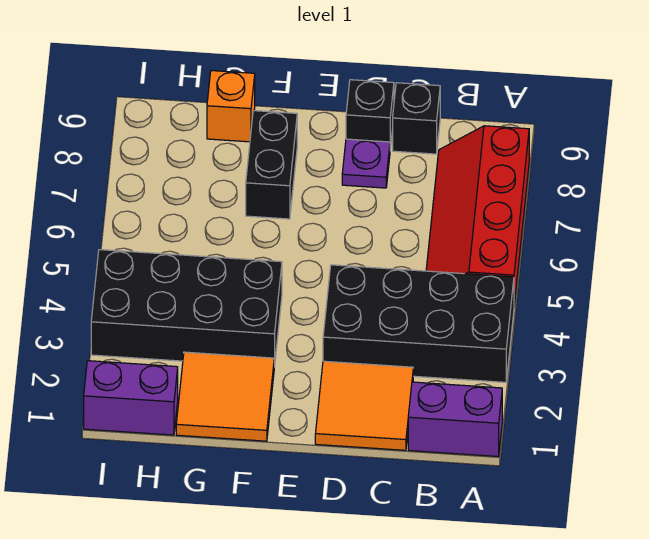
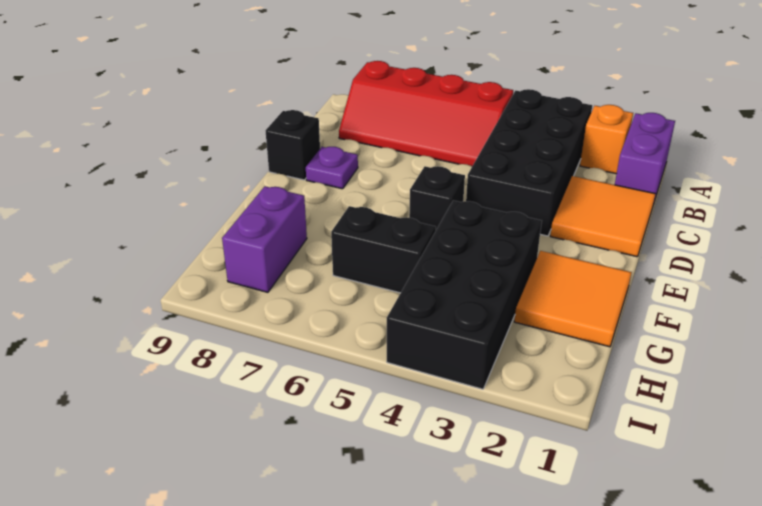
black 1x1 brick [393,83,440,154] -> black 1x1 brick moved to [409,166,465,230]
black 1x2 brick [246,111,297,219] -> black 1x2 brick moved to [331,206,436,293]
orange 1x1 brick [207,71,255,142] -> orange 1x1 brick moved to [580,105,633,174]
purple 1x2 brick [84,361,178,435] -> purple 1x2 brick moved to [222,186,307,292]

